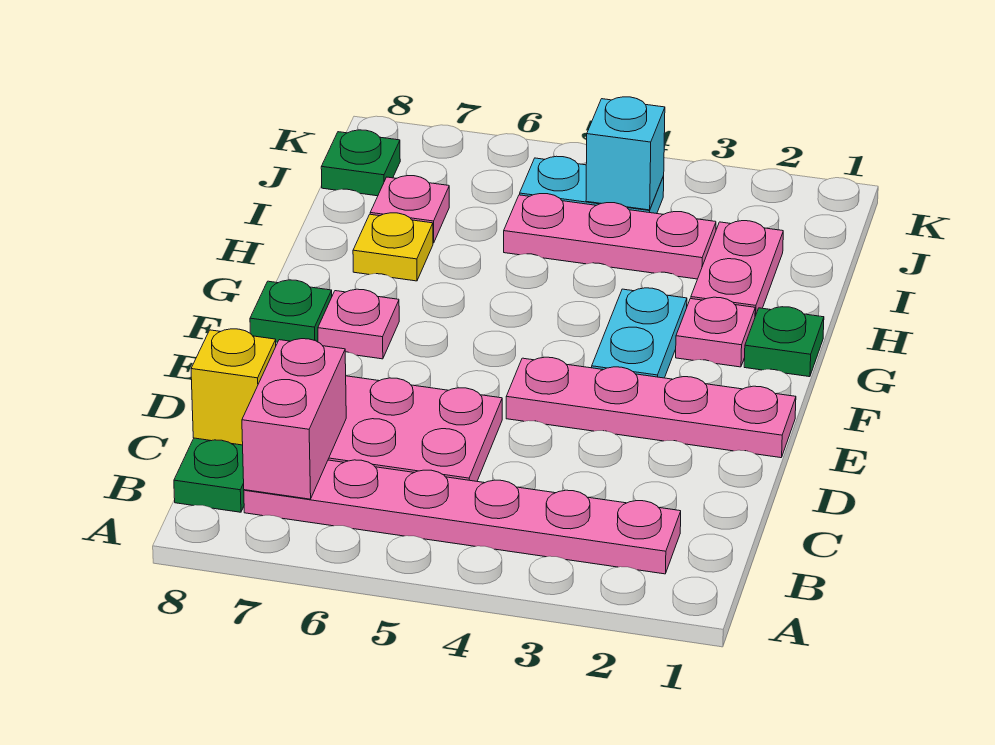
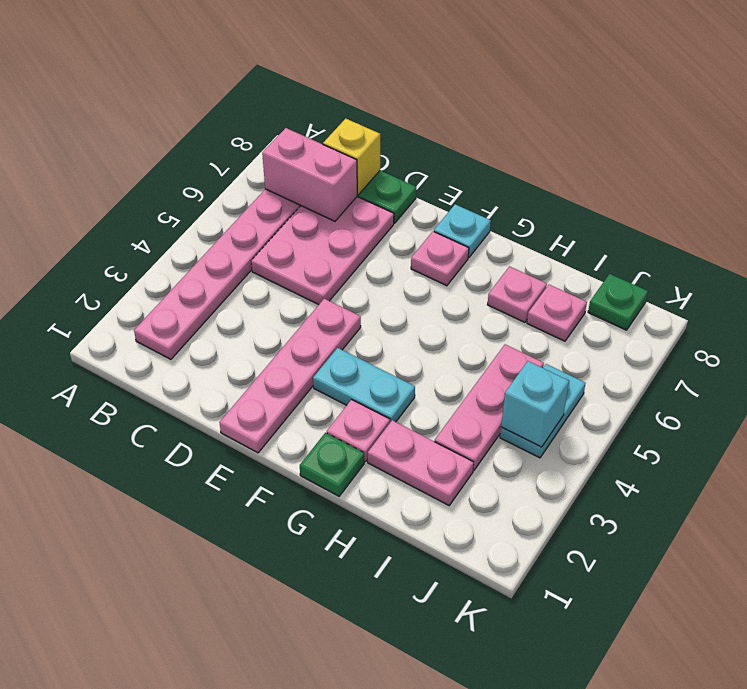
green 1x1 plate [250,280,332,342] -> cyan 1x1 plate [434,204,491,257]
yellow 1x1 plate [353,213,433,281] -> pink 1x1 plate [488,266,547,322]

